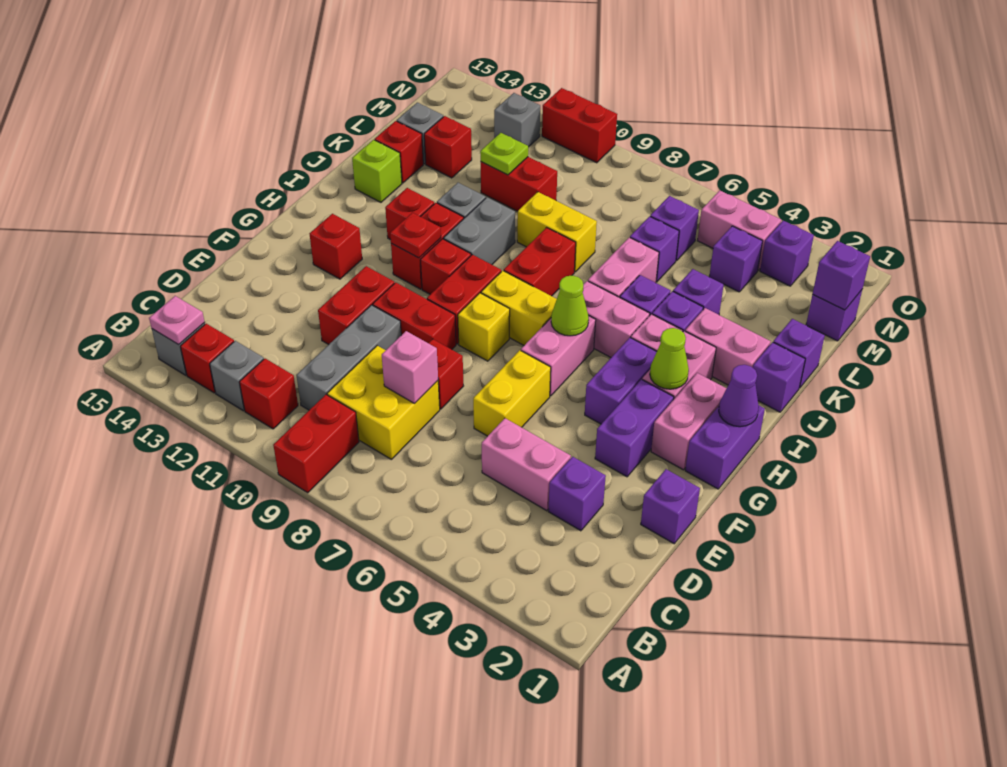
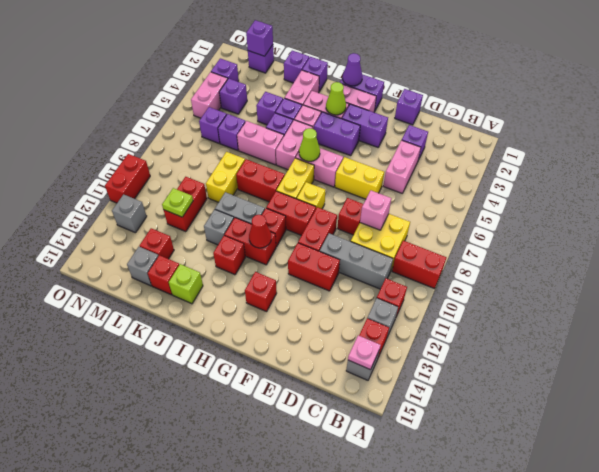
red 1x1 plate [390,213,441,258] -> red 1x1 cone [249,215,271,248]

